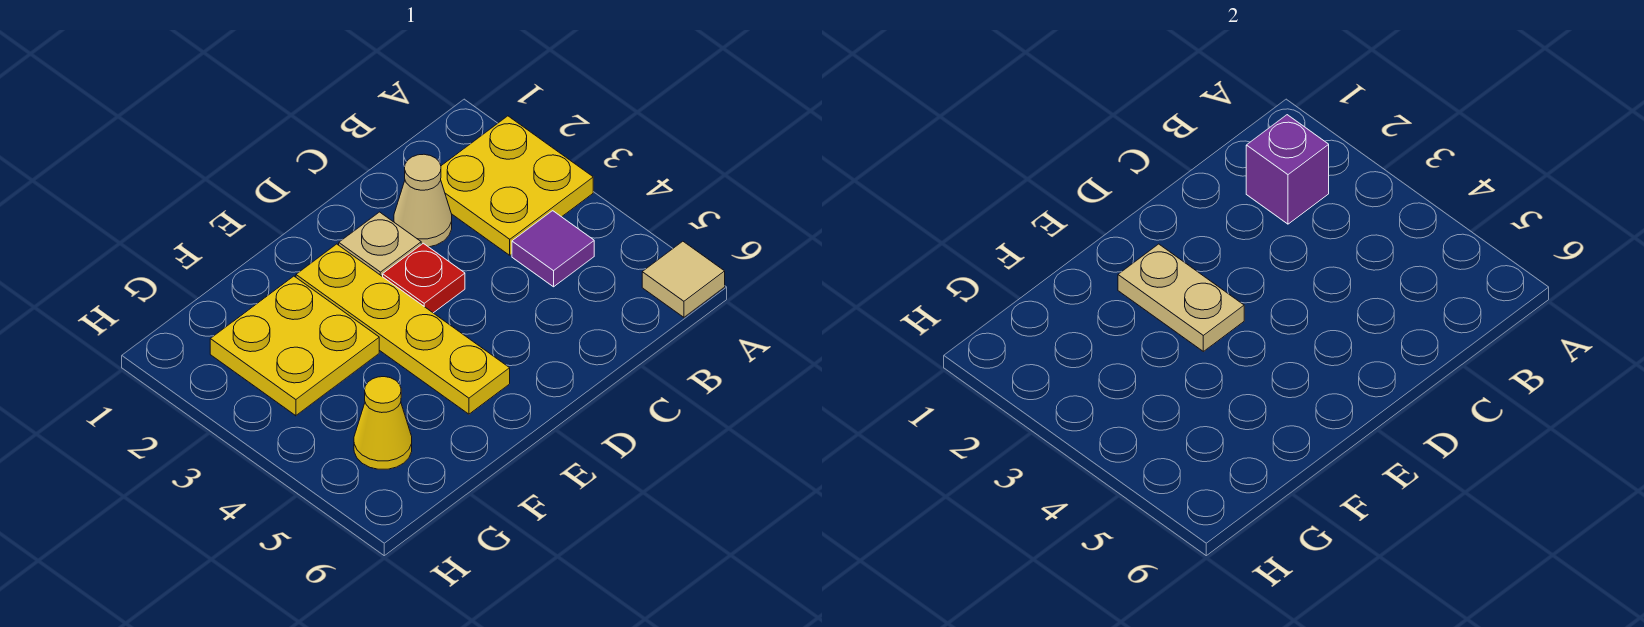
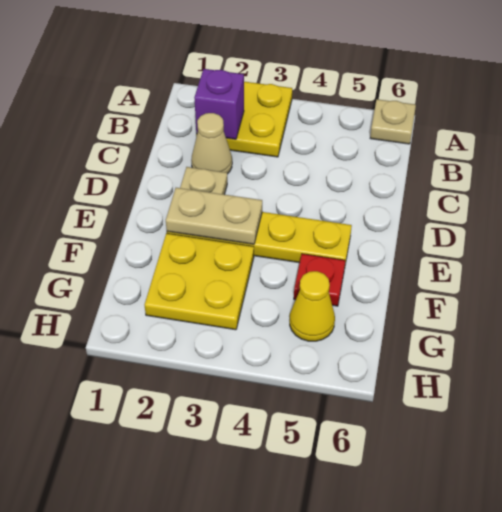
tan 1x1 tile [642,241,725,317] -> tan 1x1 plate [370,99,416,144]
purple 1x1 tile [512,211,594,287] -> none
red 1x1 plate [383,243,465,313] -> red 1x1 plate moved to [294,254,345,306]

